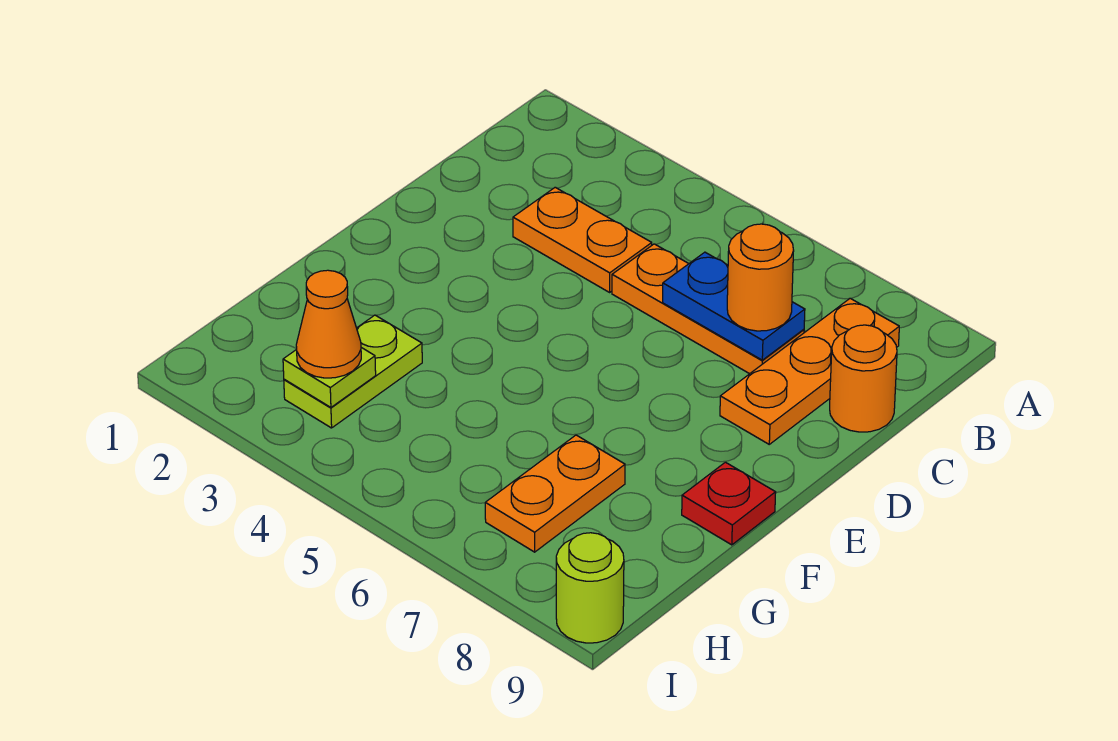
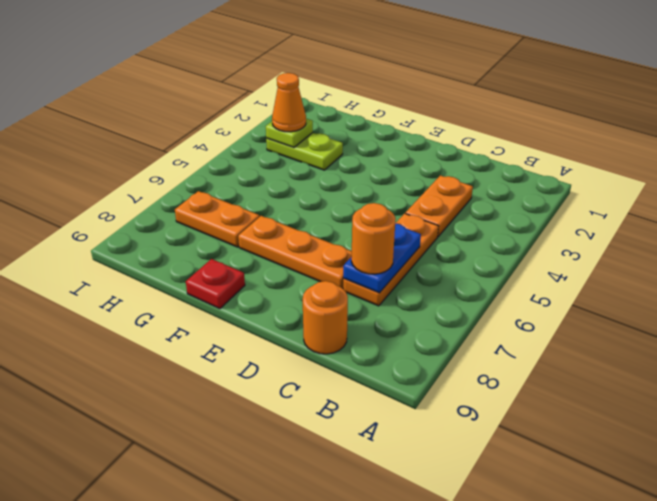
orange 1x3 plate [720,298,899,444] -> orange 1x3 plate moved to [238,216,352,288]
lime 1x1 round brick [556,533,624,643] -> none

